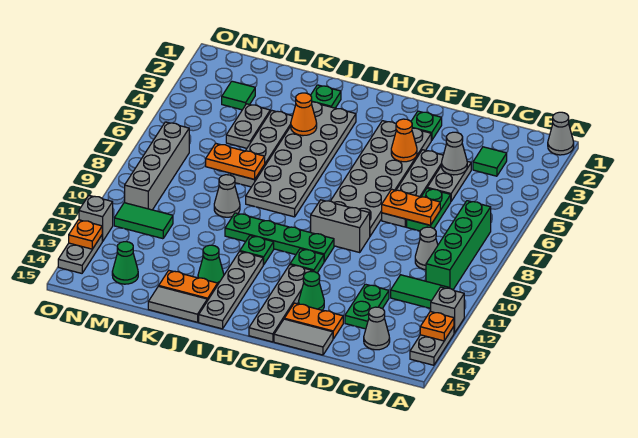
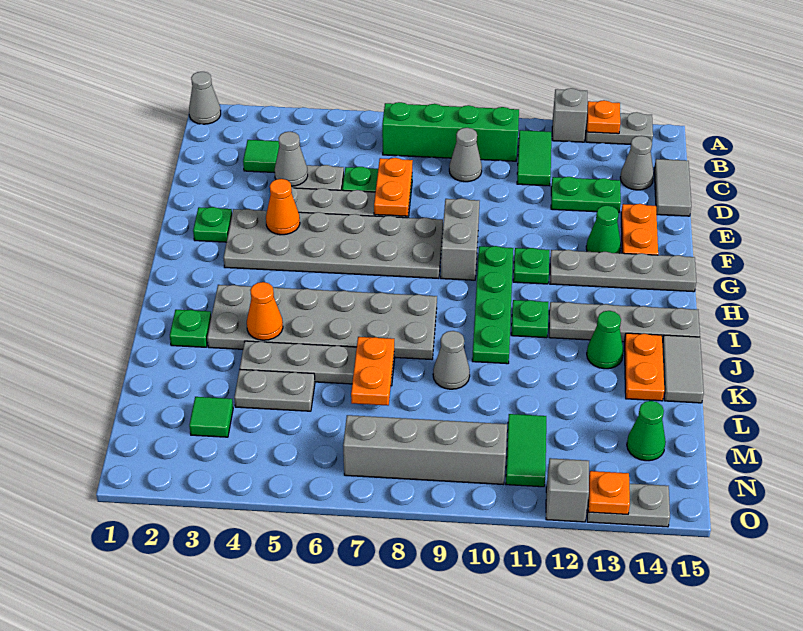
grey 1x2 tile [274,319,333,355] -> grey 1x2 tile moved to [654,159,691,216]

